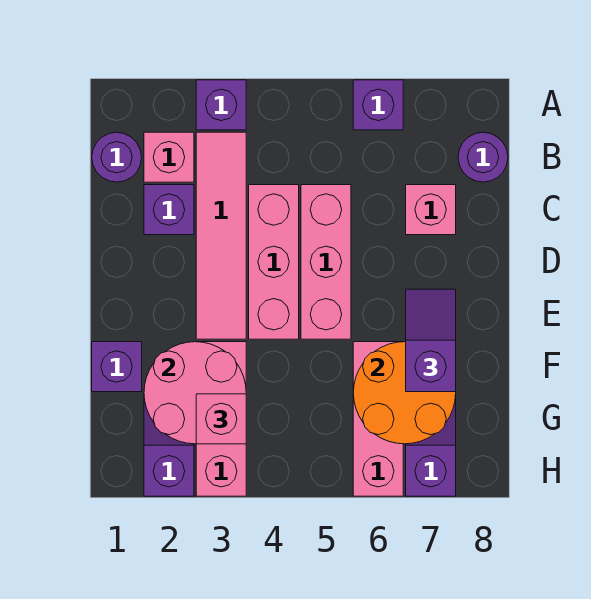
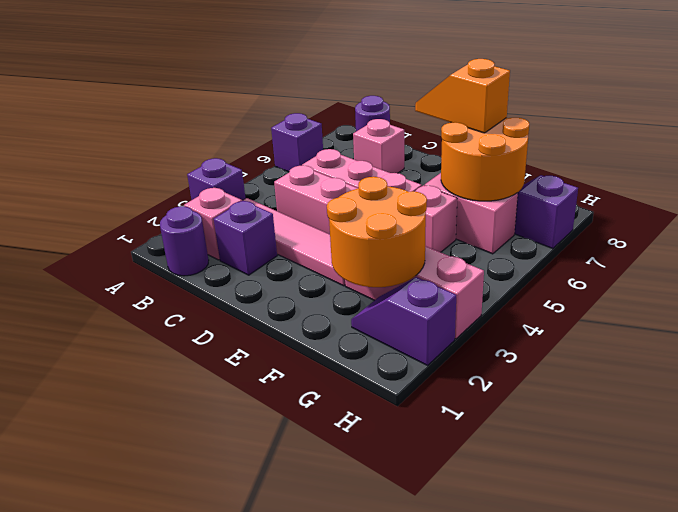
purple 1x2 slope [406,289,456,392] -> orange 1x2 slope [415,59,510,133]
purple 1x1 brick [92,342,142,392] -> none
pink 2x2 round brick [144,342,246,444] -> orange 2x2 round brick [327,177,427,287]
pink 1x3 brick [353,342,403,496] -> pink 1x2 brick [425,173,518,254]
pink 1x1 brick [196,394,246,444] -> pink 1x1 brick moved to [415,185,457,252]

